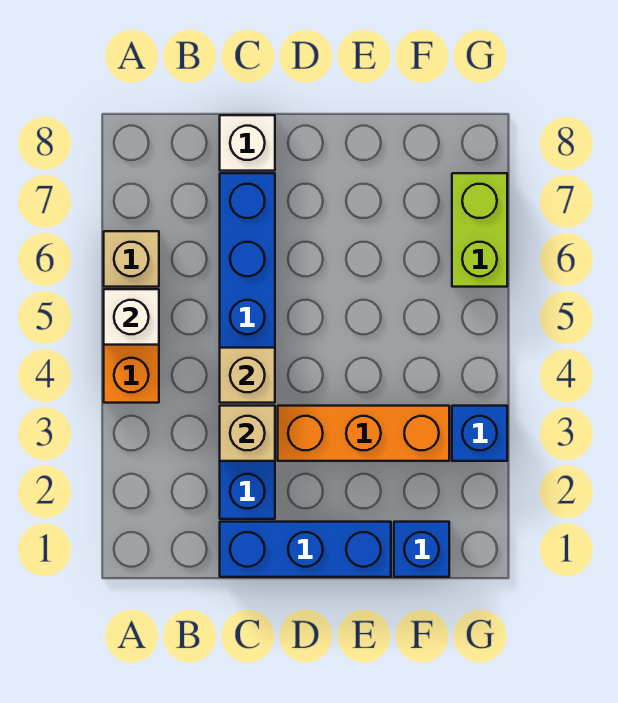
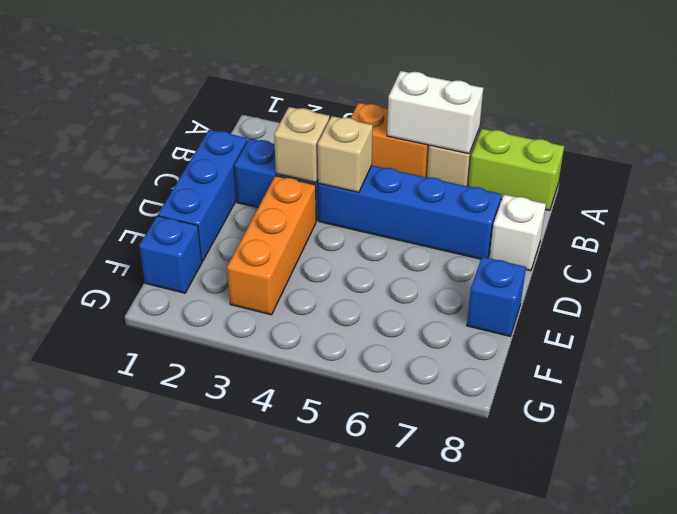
white 1x1 brick [104,289,159,345] -> white 1x2 brick [387,71,483,154]
blue 1x1 brick [452,406,507,461] -> blue 1x1 brick moved to [467,257,526,336]
lime 1x2 brick [452,173,507,287] -> lime 1x2 brick moved to [468,129,564,211]

